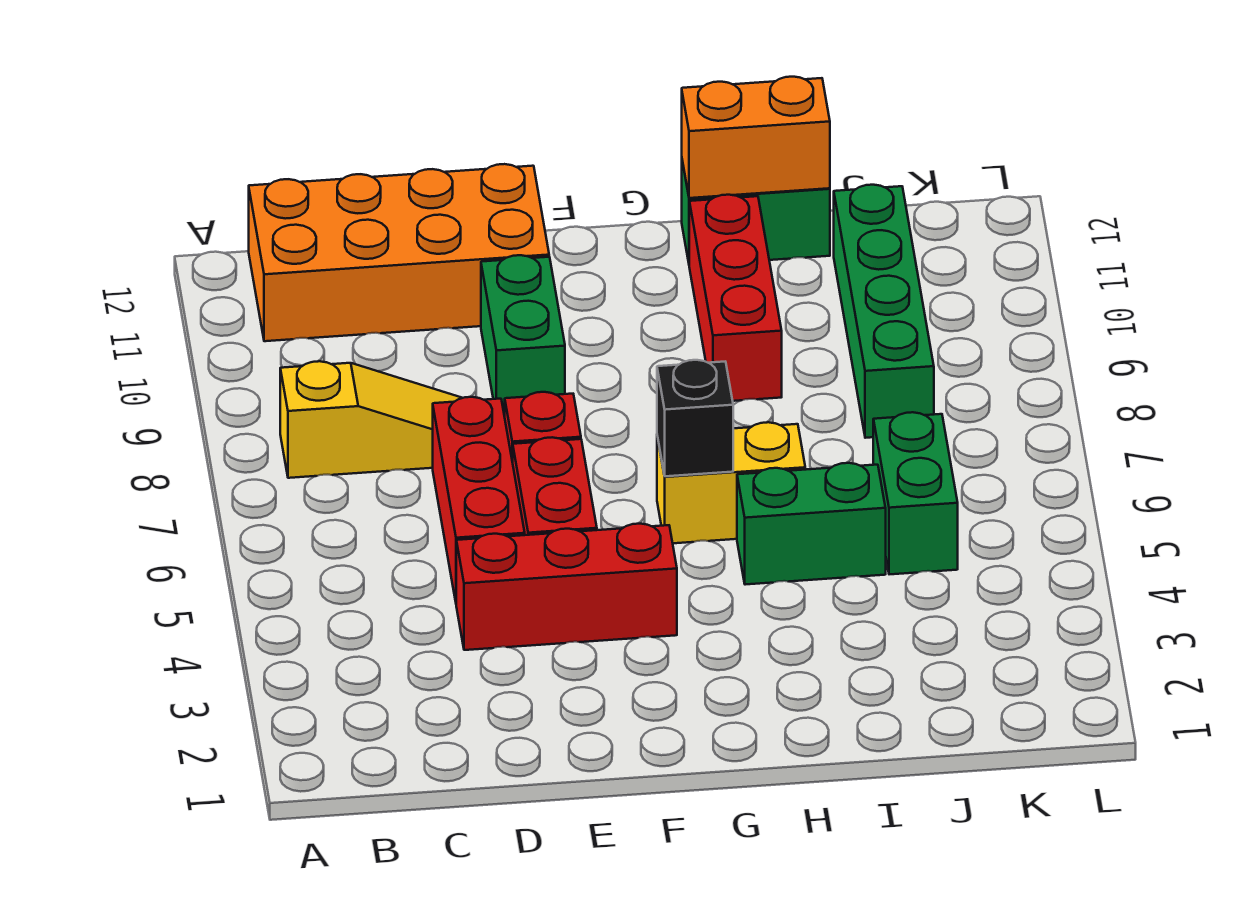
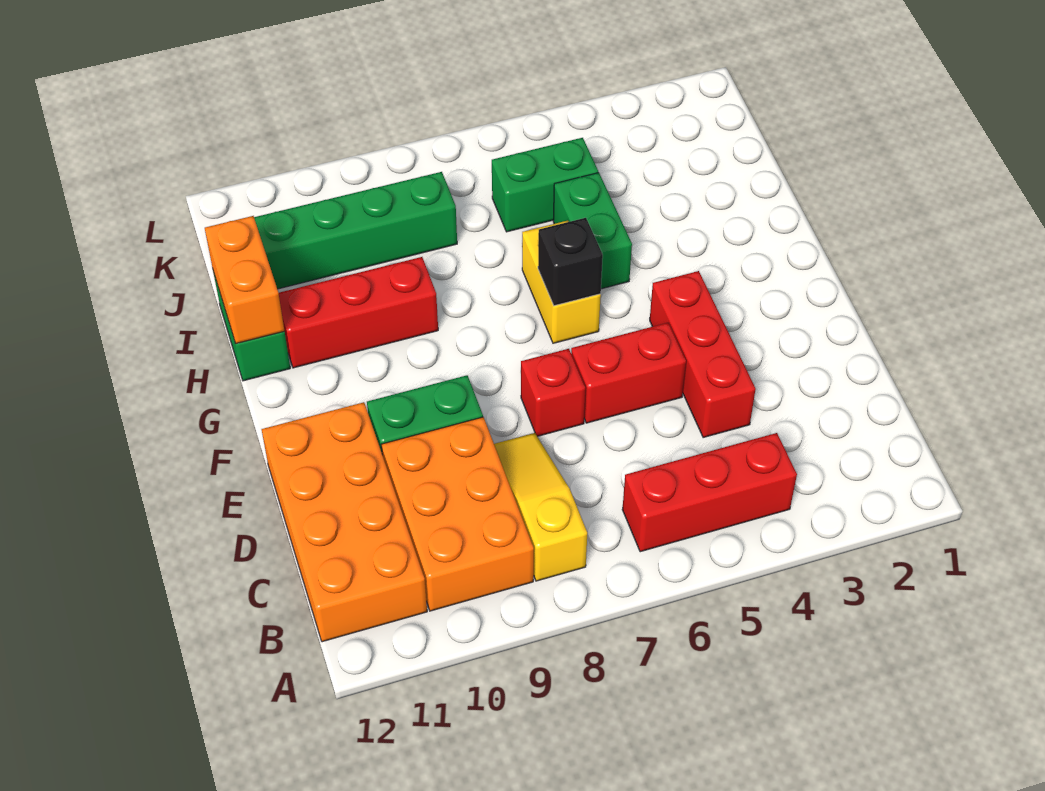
none -> orange 2x3 brick [381,417,534,611]
red 1x3 brick [433,397,525,601] -> red 1x3 brick moved to [622,433,797,552]

